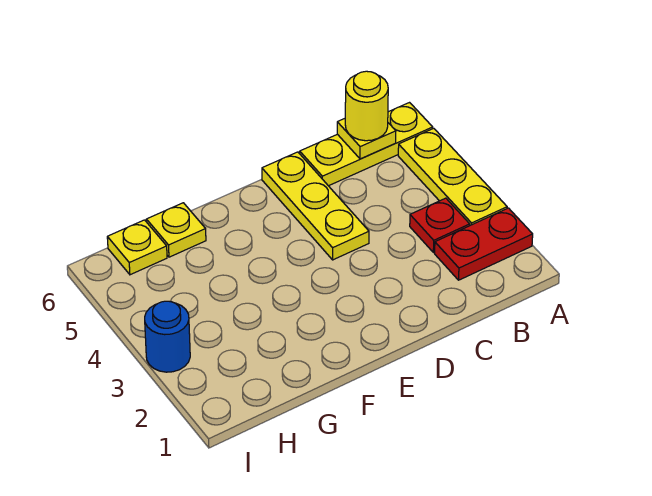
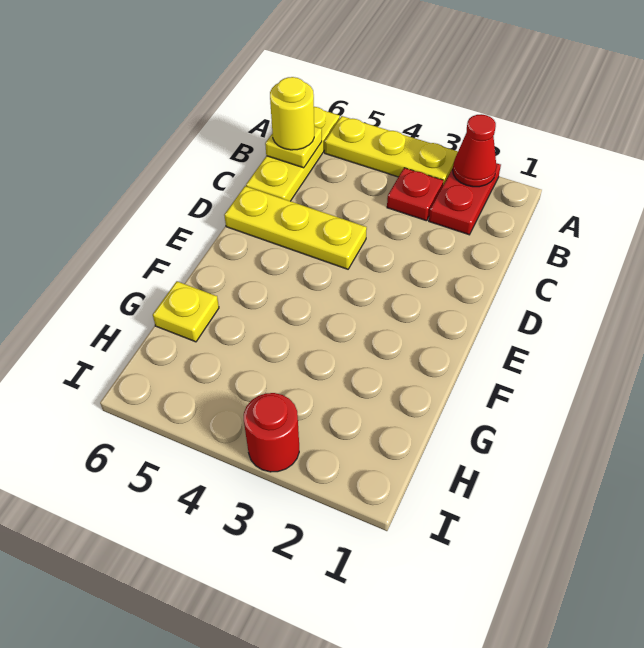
none -> red 1x1 cone [453,114,496,187]
yellow 1x1 plate [107,220,167,275] -> none
blue 1x1 round brick [145,301,190,372] -> red 1x1 round brick [244,393,299,472]

